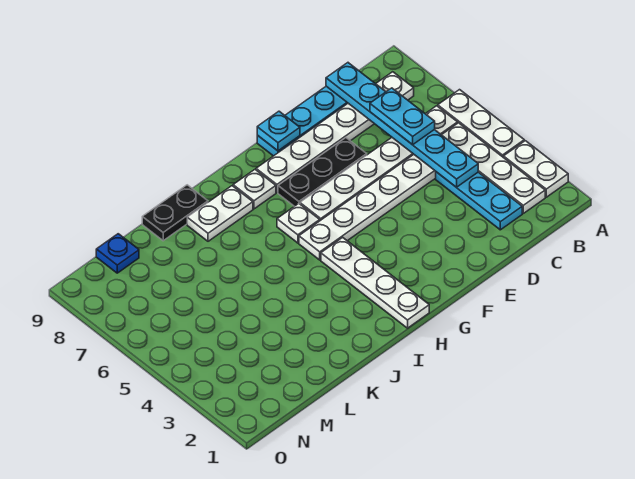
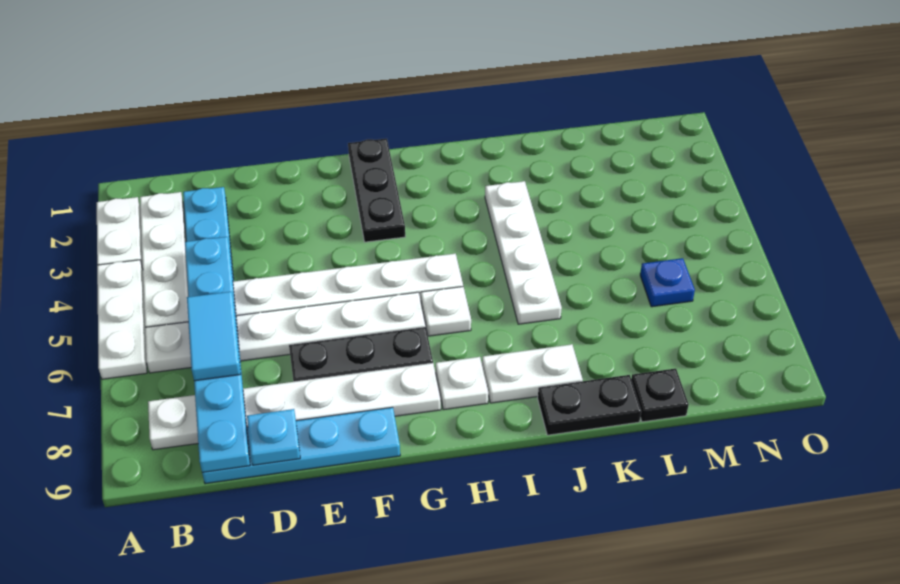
cyan 1x2 plate [370,88,435,145] -> cyan 1x2 tile [187,292,241,381]
cyan 1x1 plate [257,111,300,151] -> cyan 1x1 plate moved to [247,409,300,465]
none -> black 1x3 plate [348,139,405,242]
white 1x4 plate [321,238,429,328] -> white 1x4 plate moved to [485,181,562,324]
none -> black 1x1 plate [631,369,689,422]
blue 1x1 plate [96,234,139,273] -> blue 1x1 plate moved to [640,258,695,307]

